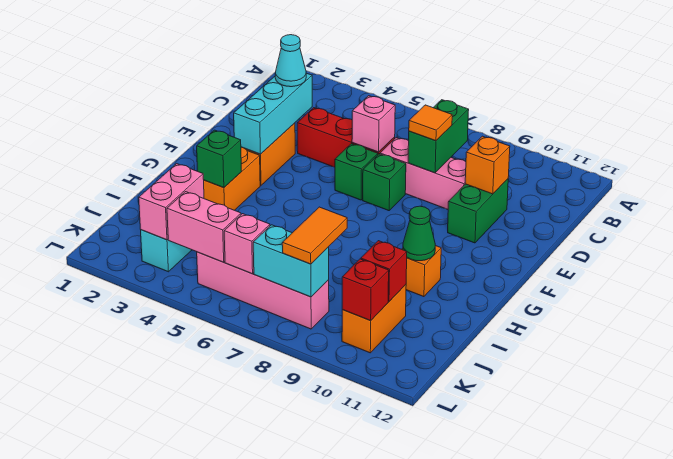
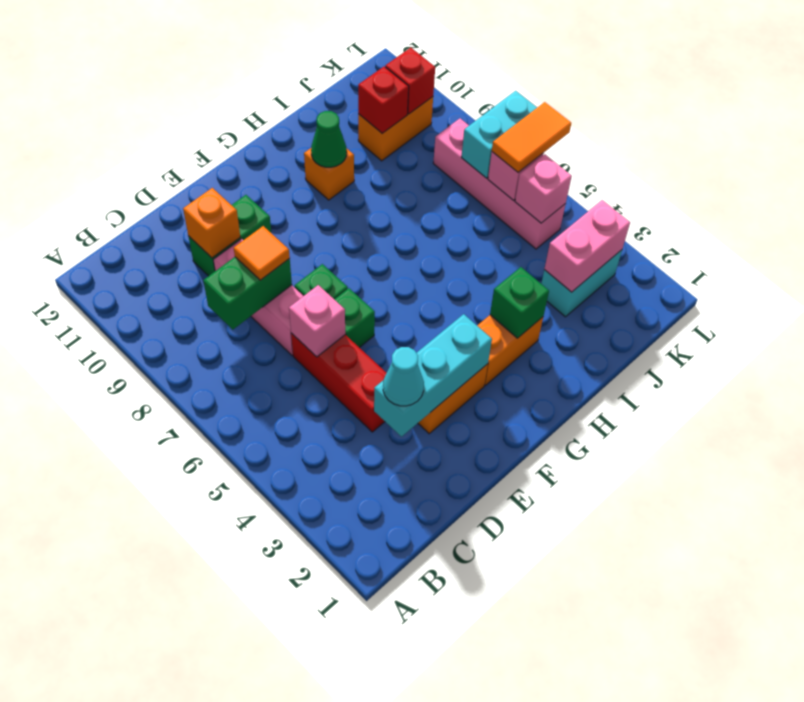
orange 1x2 tile [282,207,347,264] -> orange 1x2 tile moved to [492,102,571,172]
pink 1x2 brick [167,192,241,262] -> pink 1x1 brick [515,154,572,223]
cyan 1x2 brick [253,225,329,297] -> cyan 1x2 brick turned to [461,91,537,178]

